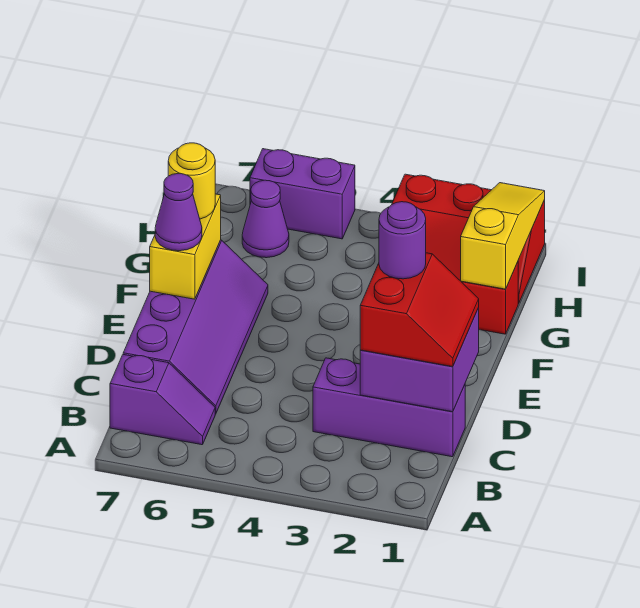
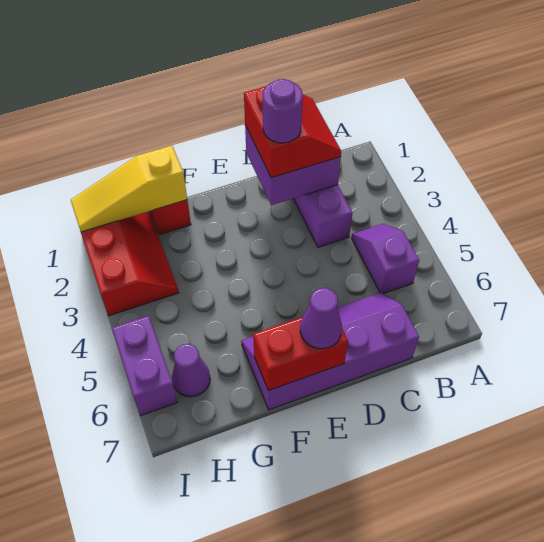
purple 1x2 slope [110,355,215,445] -> purple 1x2 slope moved to [351,224,419,294]
red 2x2 slope [360,253,479,367] -> red 2x2 slope turned to [244,87,341,178]
yellow 1x2 brick [150,194,221,299] -> red 1x2 brick [253,317,348,391]
yellow 1x1 round brick [168,143,215,219] -> none

